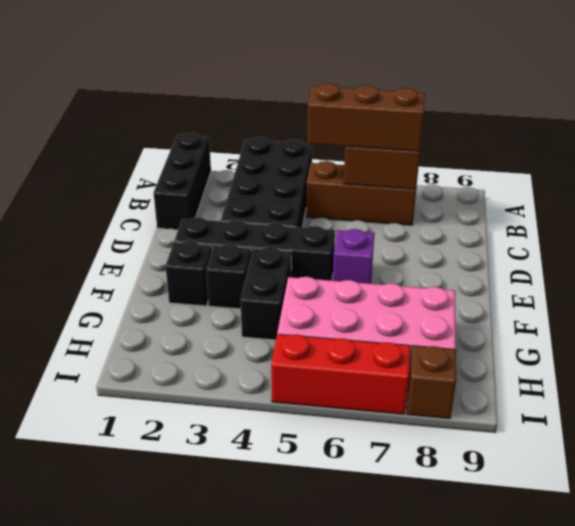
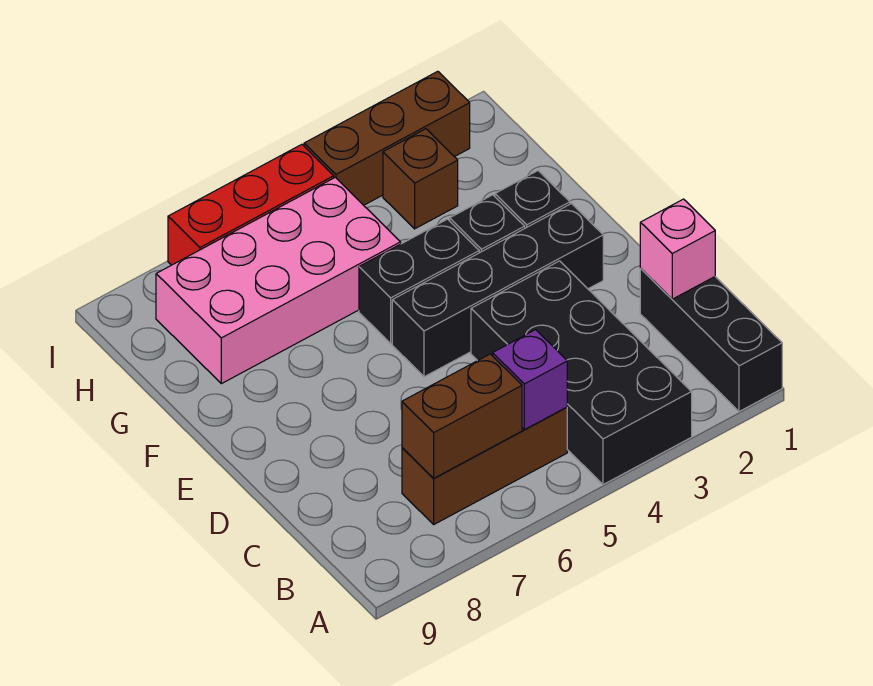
brown 1x3 brick [307,83,425,151] -> brown 1x3 brick moved to [304,71,470,205]
none -> pink 1x1 brick [640,199,715,299]
purple 1x1 brick [333,229,375,284] -> purple 1x1 brick moved to [493,330,567,430]
black 1x2 brick [240,247,291,340] -> black 1x2 brick turned to [359,219,479,343]
brown 1x1 brick [407,346,456,419] -> brown 1x1 brick moved to [383,129,458,229]

